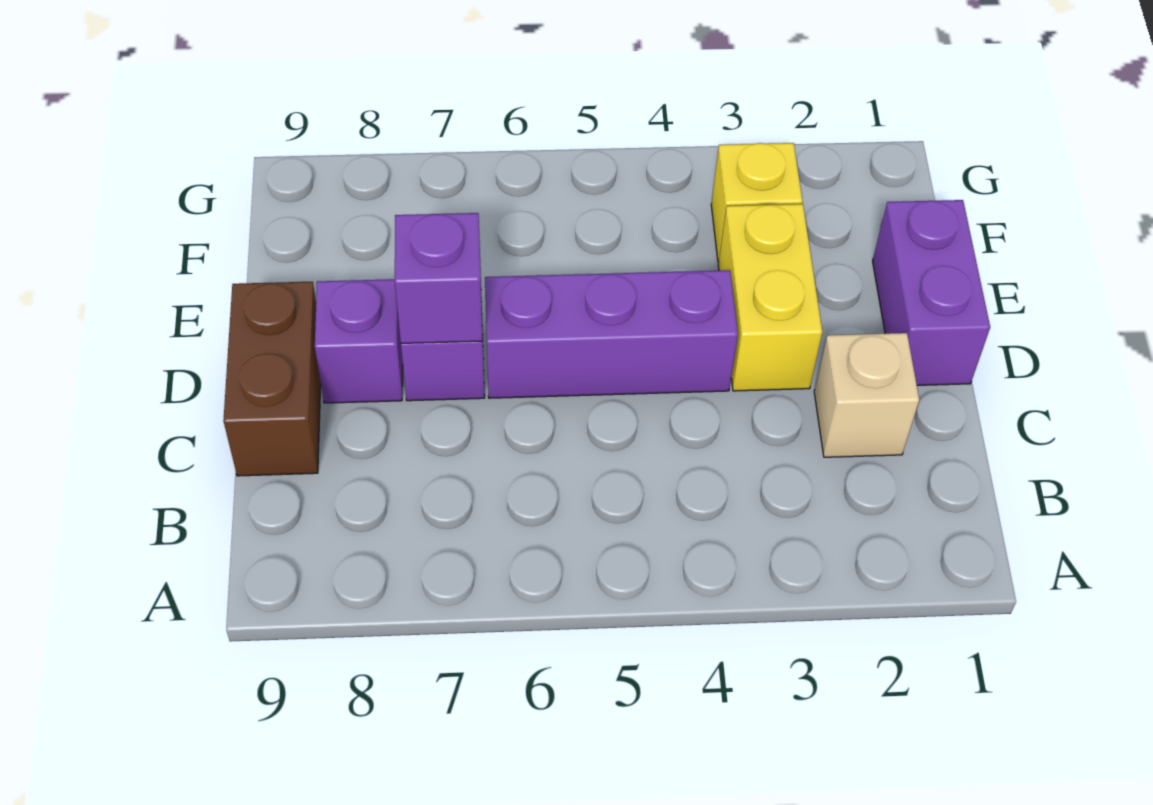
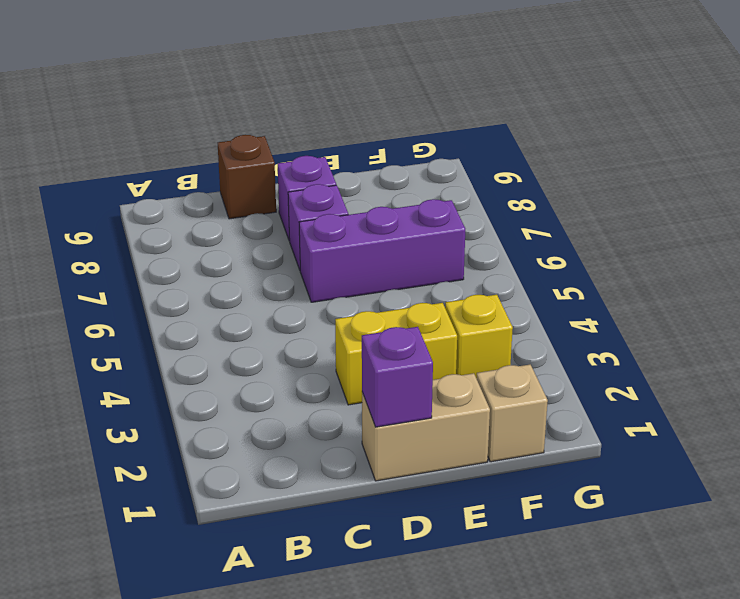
tan 1x1 brick [814,333,919,457] -> tan 1x1 brick moved to [477,365,548,462]
brown 1x2 brick [223,282,321,476] -> brown 1x1 brick [218,135,276,219]
purple 1x2 brick [873,200,990,385] -> tan 1x2 brick [362,373,490,481]
purple 1x3 brick [485,270,738,398] -> purple 1x3 brick turned to [299,199,465,302]
purple 1x1 brick [395,213,483,343] -> purple 1x1 brick moved to [362,327,433,427]

